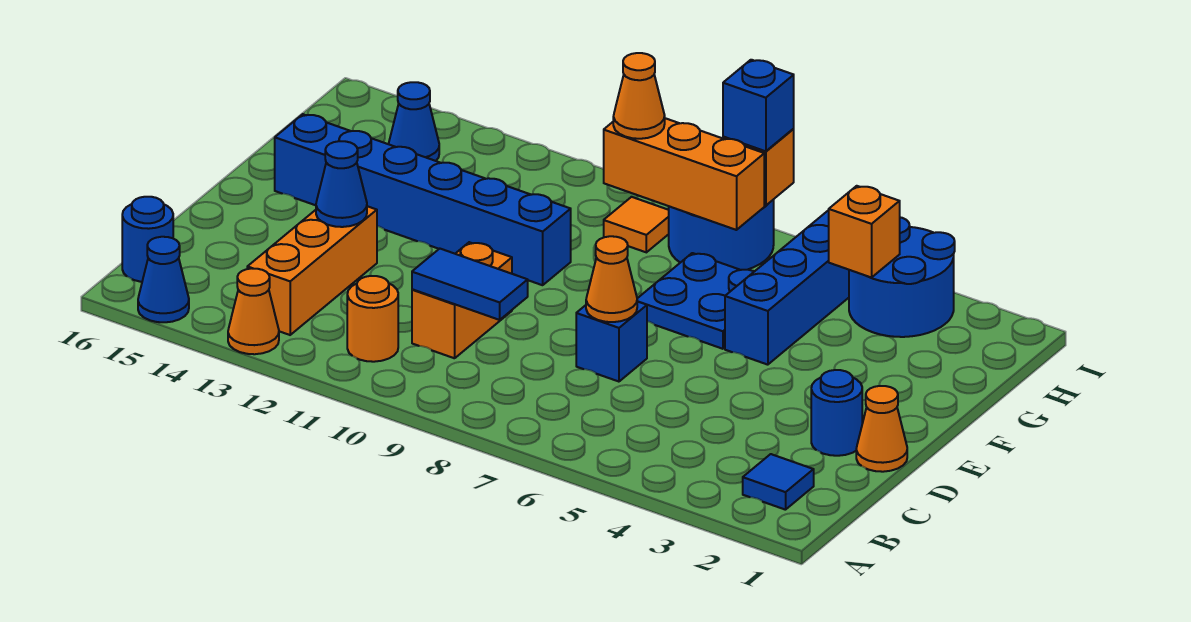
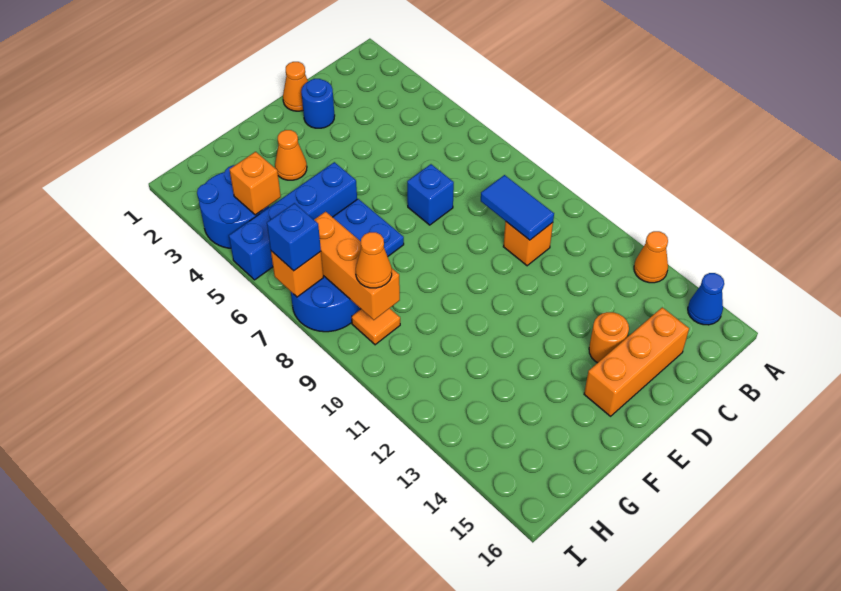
blue 1x1 tile [743,454,814,510] -> none
orange 1x1 round brick [347,276,398,362] -> orange 1x1 round brick moved to [589,312,629,363]
orange 1x3 brick [247,206,377,335] -> orange 1x3 brick moved to [584,307,689,416]
blue 1x1 round brick [122,197,173,282] -> none
orange 1x2 brick [412,242,512,358] -> orange 1x1 brick [503,222,553,266]
orange 1x1 cone [586,236,637,322] -> orange 1x1 cone moved to [275,130,307,180]
blue 1x1 cone [316,141,367,227] -> none
blue 1x6 brick [275,114,571,285] -> none
blue 1x1 cone [389,82,439,161] -> none

